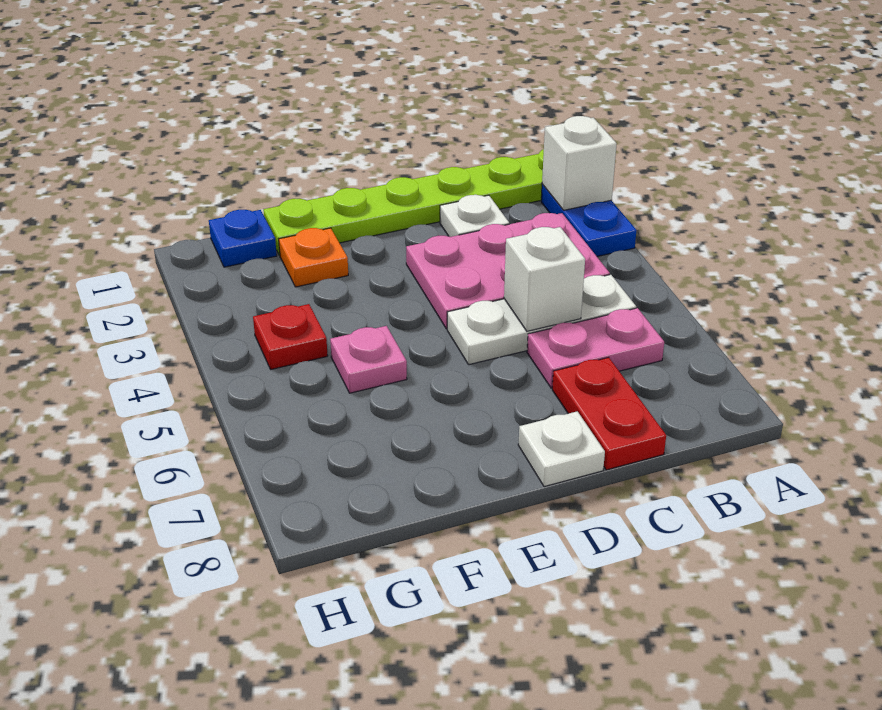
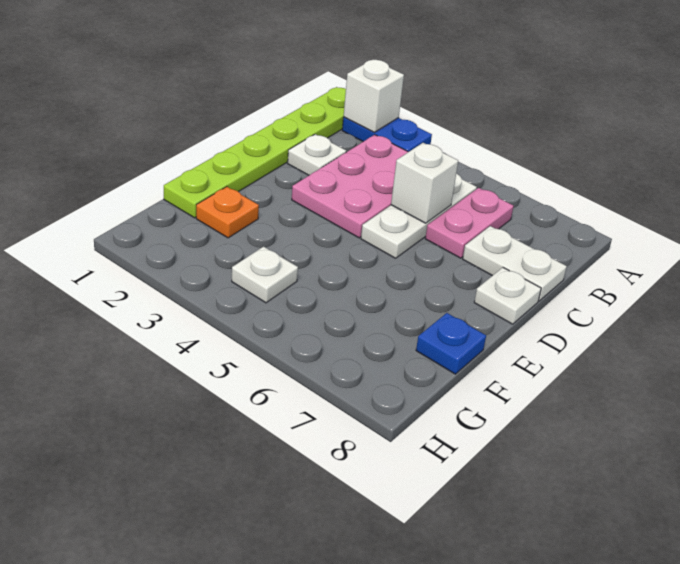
red 1x2 plate [552,357,666,470] -> white 1x2 plate [463,226,567,301]
pink 1x1 plate [330,326,407,393] -> none
blue 1x1 plate [209,210,277,267] -> blue 1x1 plate moved to [416,313,486,374]
red 1x1 plate [253,304,328,369] -> white 1x1 plate [232,247,298,303]

